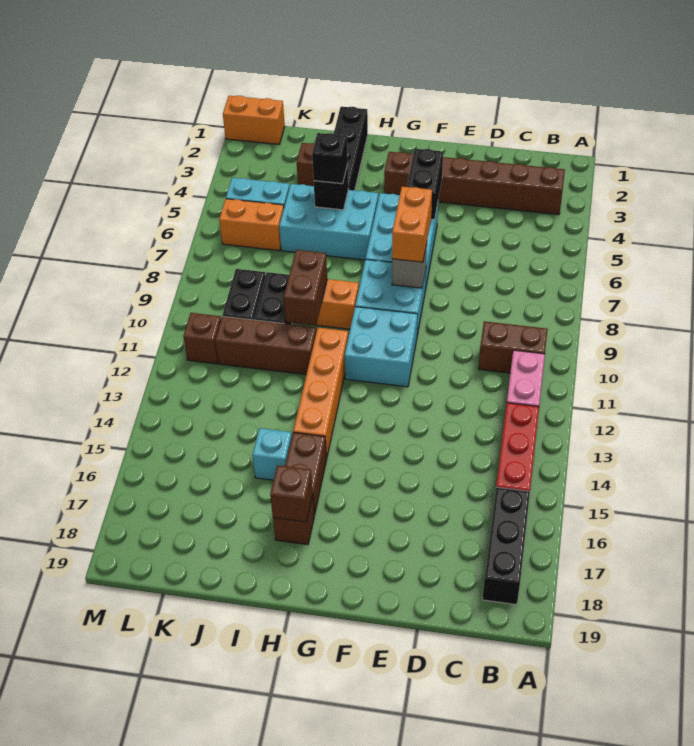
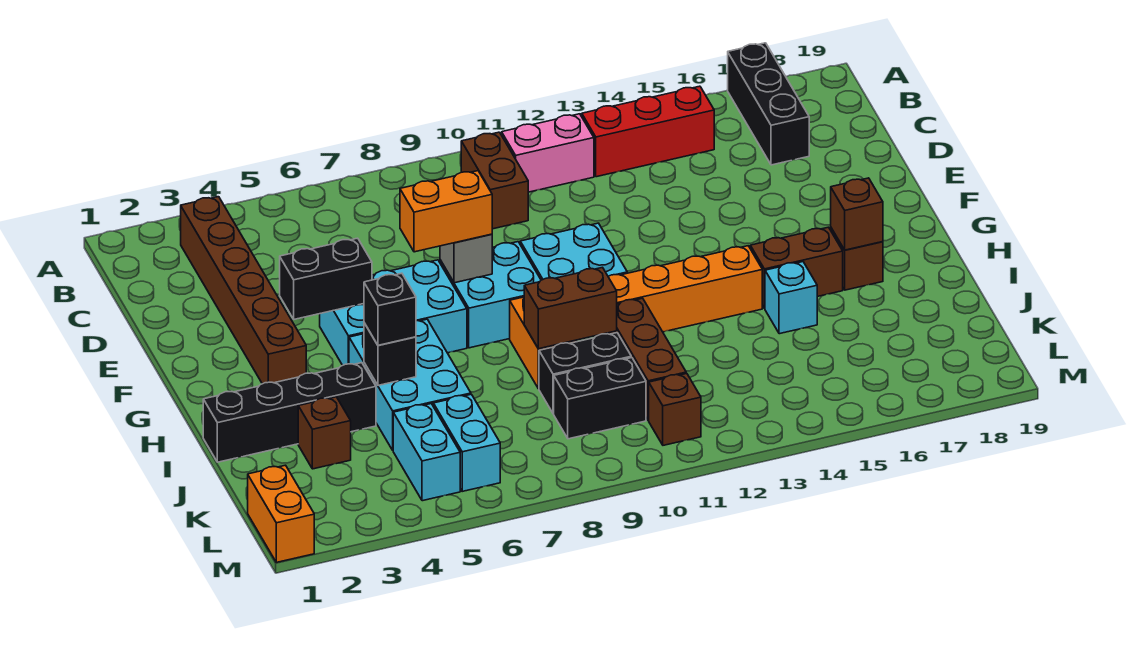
black 1x3 brick [482,487,530,605] -> black 1x3 brick turned to [728,43,809,165]
orange 1x2 brick [219,199,284,251] -> cyan 1x2 brick [433,394,500,491]

